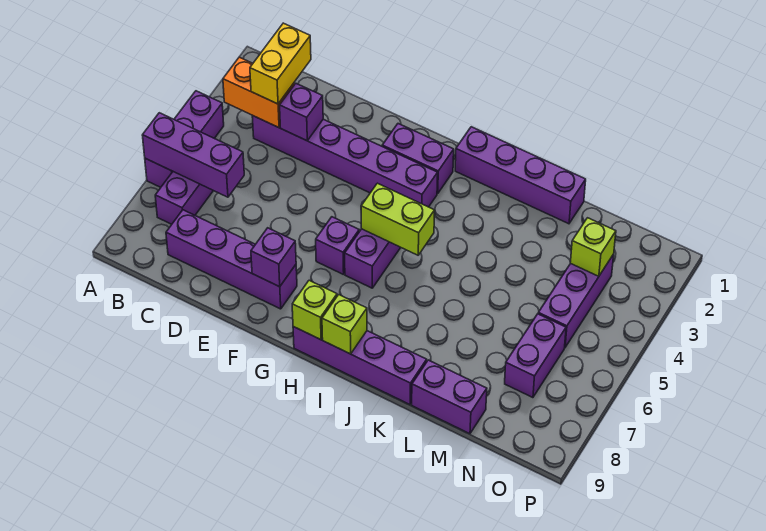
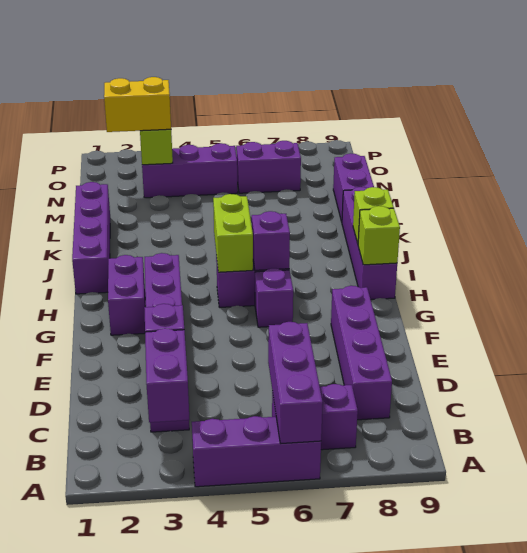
orange 1x2 brick [223,57,294,128] -> purple 1x2 brick [145,328,190,422]
yellow 1x2 brick [250,23,311,104] -> yellow 1x2 brick moved to [104,77,171,132]
purple 1x1 brick [251,228,296,287] -> purple 1x1 brick moved to [252,211,290,270]

